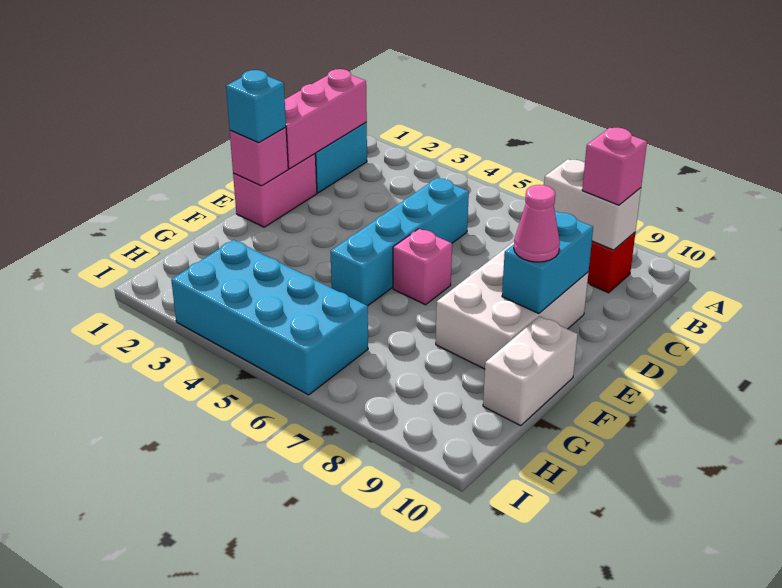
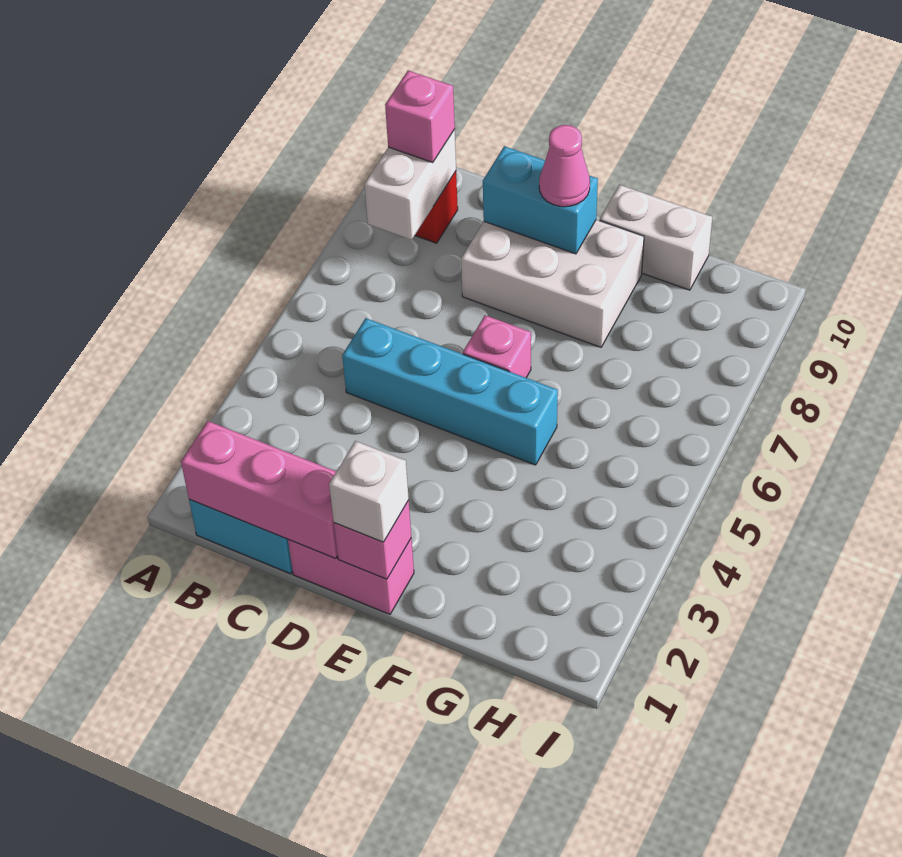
cyan 1x1 brick [226,70,286,143] -> white 1x1 brick [329,441,409,542]
cyan 2x4 brick [171,240,368,395] -> none

